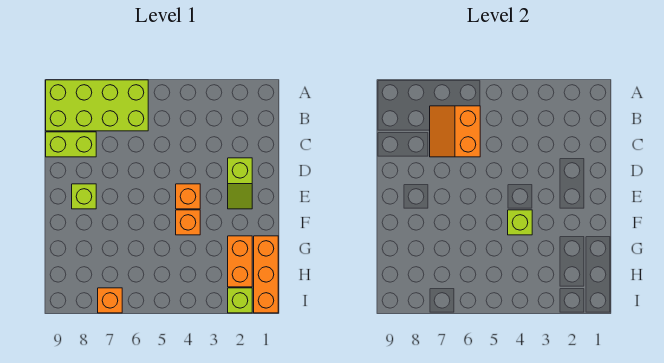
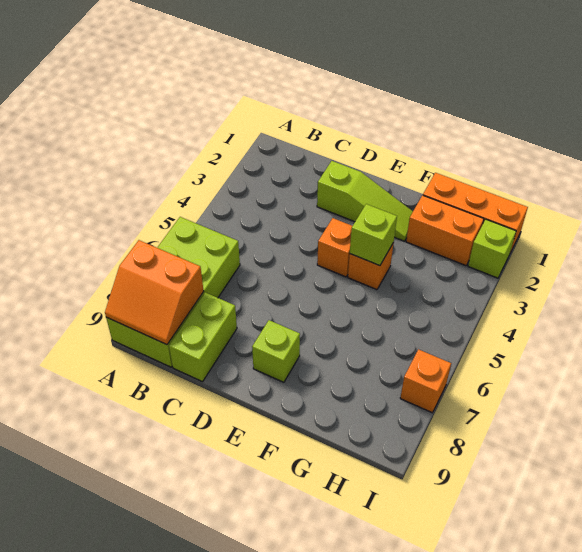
orange 2x2 slope [430,106,480,157] -> orange 2x2 slope moved to [105,240,204,345]
lime 1x2 slope [228,158,252,209] -> lime 1x3 slope [317,161,413,241]

